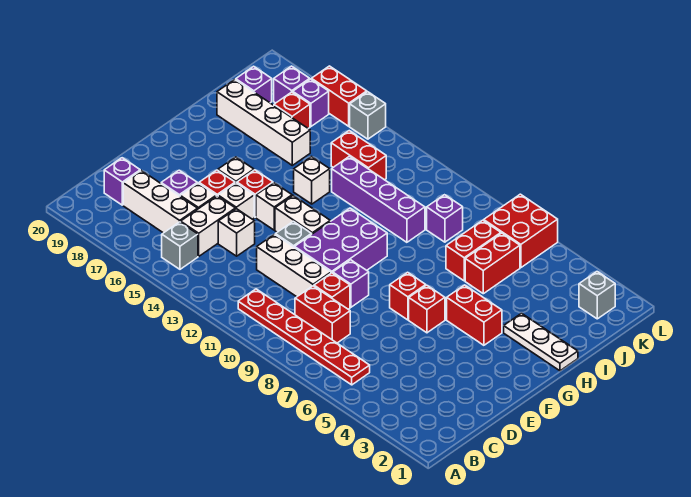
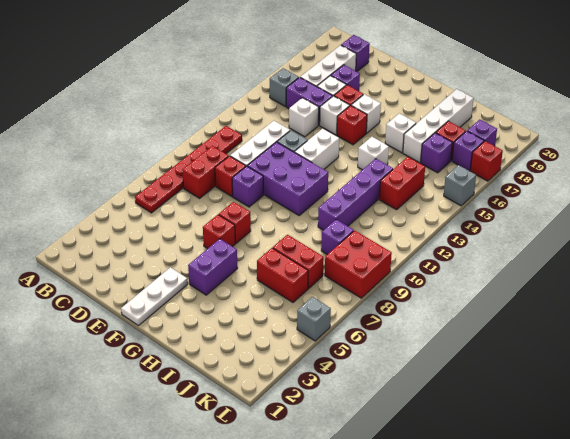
white 1x2 brick [181,196,235,256] -> purple 1x2 brick [286,77,333,125]
white 1x1 brick [256,183,292,230] -> white 1x1 brick moved to [385,113,416,153]
red 1x2 brick [447,285,502,345] -> purple 1x2 brick [188,239,238,295]
white 1x3 plate [504,313,578,371] -> white 1x3 plate moved to [121,267,188,326]
purple 1x1 brick [236,66,272,103] -> purple 1x1 brick moved to [421,133,452,173]
grey 1x1 brick [579,272,615,319] -> grey 1x1 brick moved to [297,297,331,341]
red 2x2 brick [484,194,558,268] -> red 2x2 brick moved to [325,230,392,298]
red 1x2 brick [312,66,367,126] -> red 1x1 brick [470,141,503,181]

